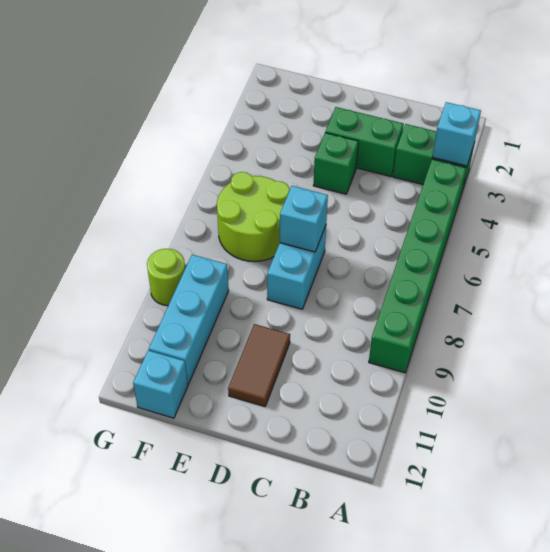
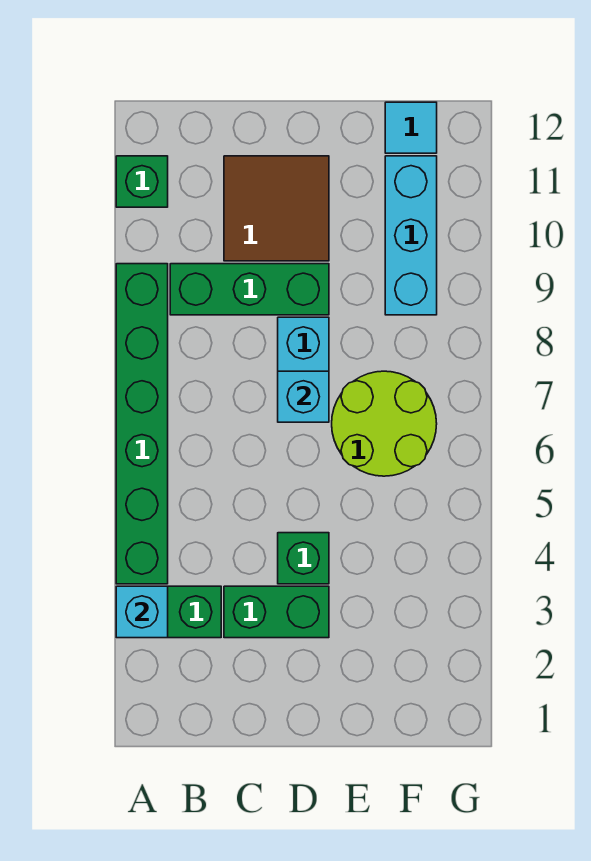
none -> green 1x1 brick [116,156,168,207]
none -> green 1x3 brick [170,264,329,315]
brown 1x2 tile [228,324,290,406] -> brown 2x2 tile [224,156,329,261]
cyan 1x1 brick [133,350,188,418] -> cyan 1x1 tile [385,102,437,153]
lime 1x1 round brick [147,249,185,306] -> none

